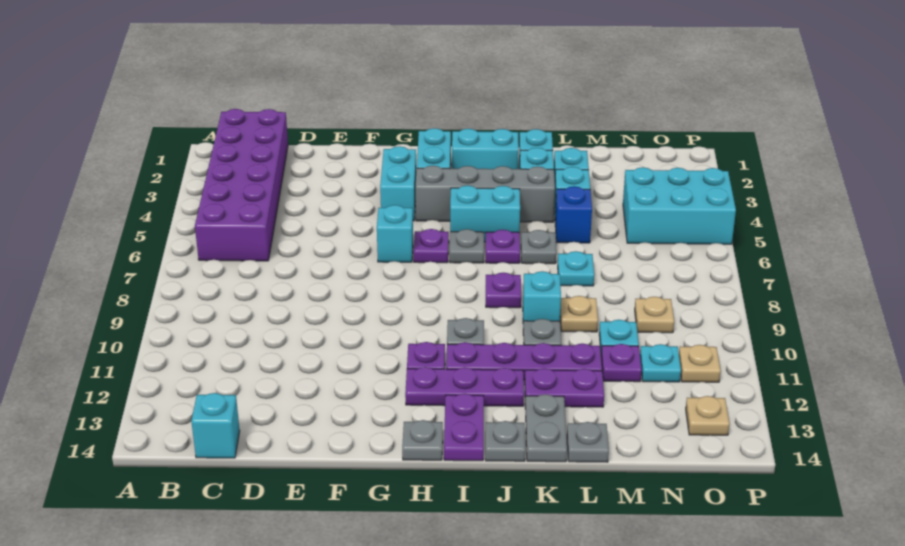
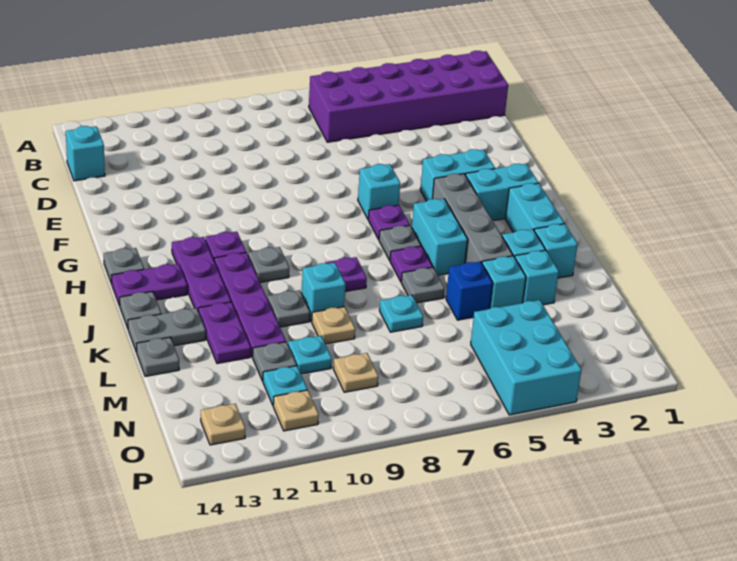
purple 1x1 plate [601,344,642,382] -> grey 1x1 plate [253,342,297,381]

